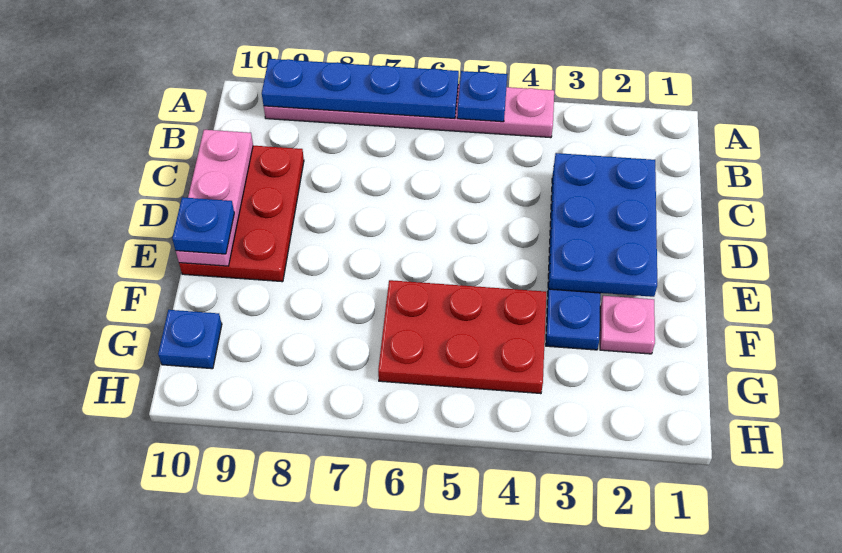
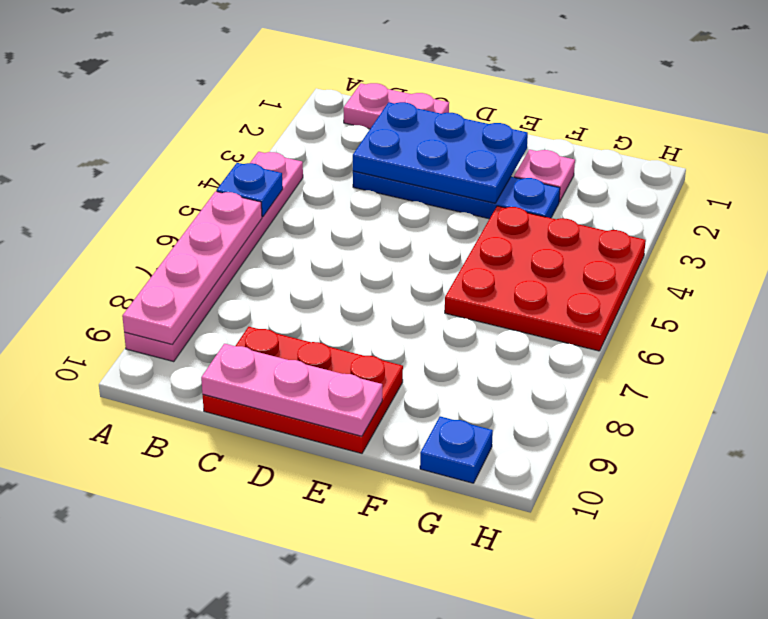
blue 1x4 plate [262,59,459,118] -> pink 1x4 plate [122,191,262,344]
none -> pink 1x2 plate [344,83,449,129]
blue 1x1 plate [172,197,234,254] -> none
red 2x3 plate [378,280,546,394] -> red 3x3 plate [445,206,646,351]

